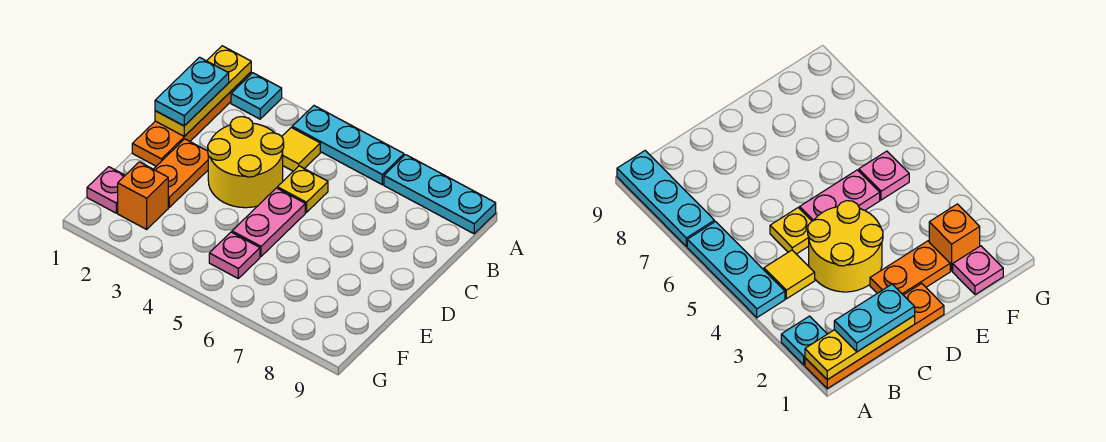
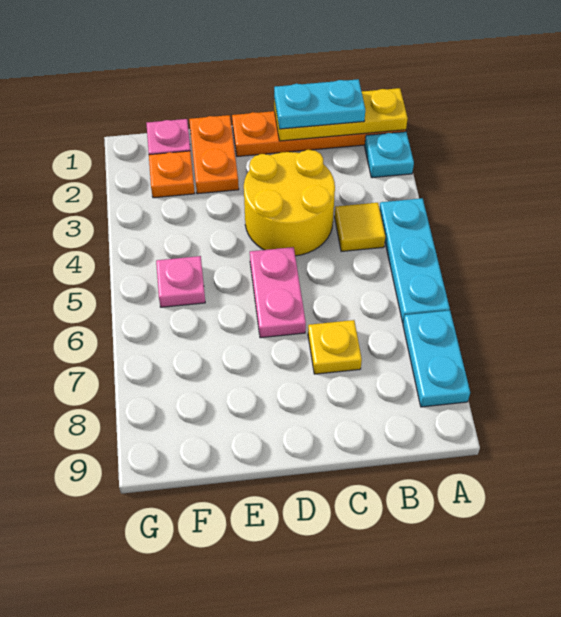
cyan 1x3 plate [384,155,496,234] -> cyan 1x2 plate [403,310,470,407]
yellow 1x1 plate [277,166,328,212] -> yellow 1x1 plate moved to [308,320,362,374]
orange 1x2 plate [154,139,208,207] -> orange 1x2 plate turned to [189,115,239,194]
pink 1x2 plate [232,188,305,256] -> pink 1x2 plate turned to [250,247,306,338]
orange 1x1 brick [118,162,168,229] -> orange 1x1 plate [149,151,195,198]

